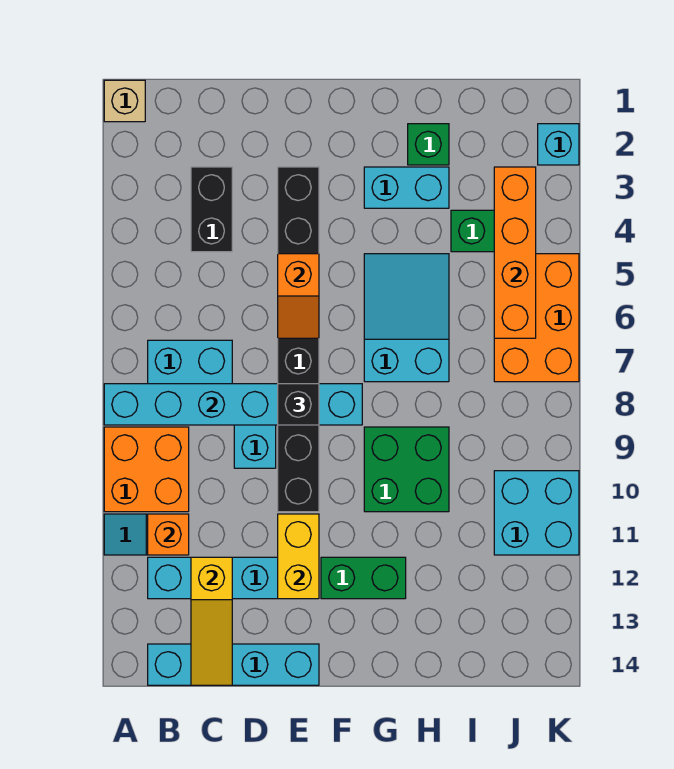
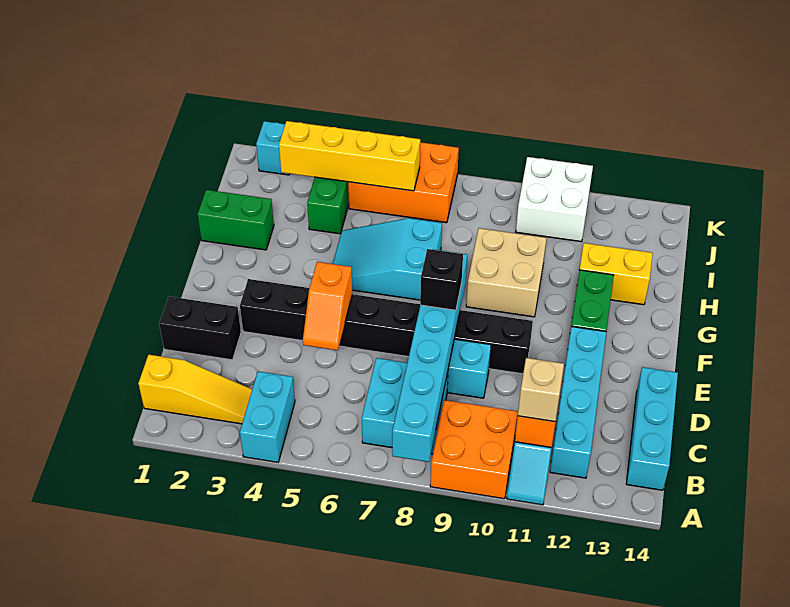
tan 1x1 brick [104,80,145,122] -> tan 1x1 brick moved to [518,358,564,422]
cyan 1x4 brick [148,644,319,685] -> cyan 1x3 brick [626,367,678,490]
black 1x2 brick [191,167,232,252] -> black 1x2 brick moved to [159,297,241,360]
yellow 1x3 slope [191,557,232,685] -> yellow 1x3 slope moved to [138,355,252,424]
orange 1x2 slope [278,254,319,338] -> orange 1x2 slope turned to [303,262,352,350]
yellow 1x2 brick [278,514,319,599] -> yellow 1x2 brick moved to [580,243,653,305]
cyan 1x2 brick [364,167,449,208] -> cyan 1x2 brick moved to [240,371,295,462]
green 2x2 brick [364,427,449,512] -> tan 2x2 brick [466,228,546,317]
green 1x1 brick [408,124,449,165] -> green 1x2 brick [197,190,274,250]
orange 1x4 brick [494,167,536,338] -> yellow 1x4 brick [279,121,420,191]
cyan 2x2 brick [494,471,579,555] -> white 2x2 brick [516,157,593,242]

